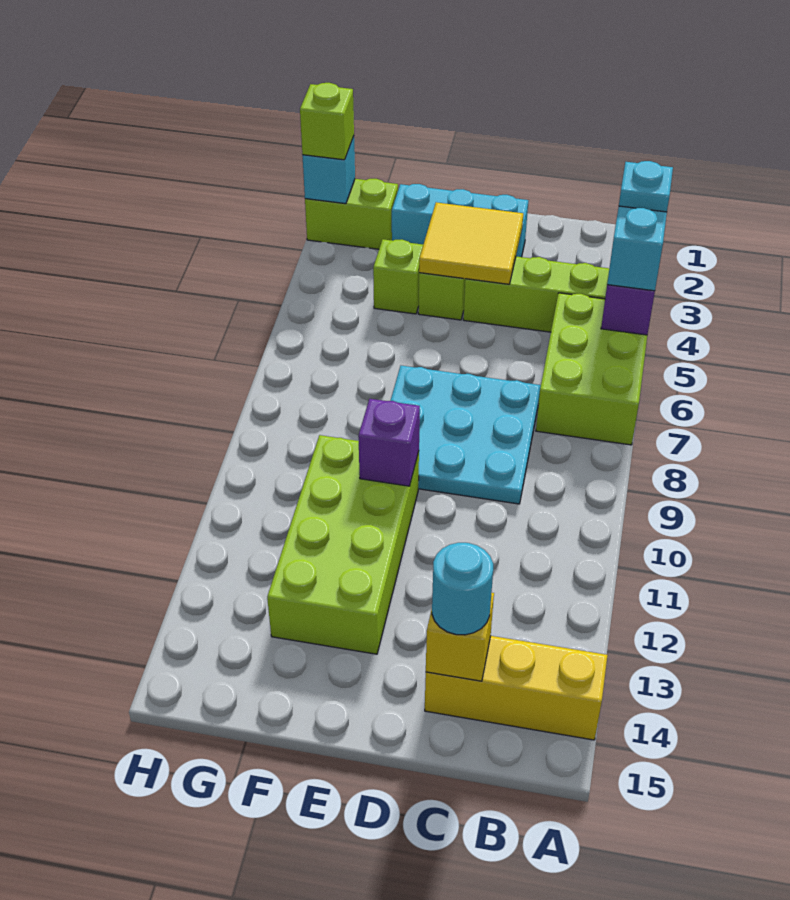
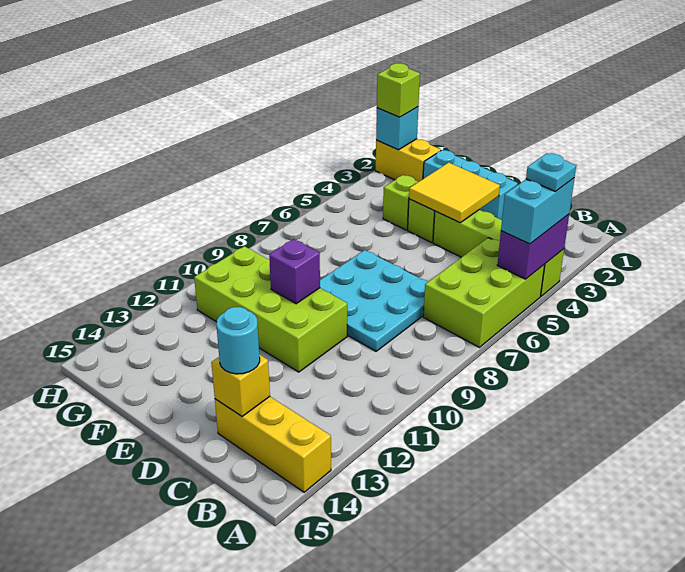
lime 2x4 brick [267,435,419,654] -> lime 2x4 brick turned to [194,246,347,372]
lime 1x2 brick [305,179,398,249] -> yellow 1x2 brick [376,139,441,182]

